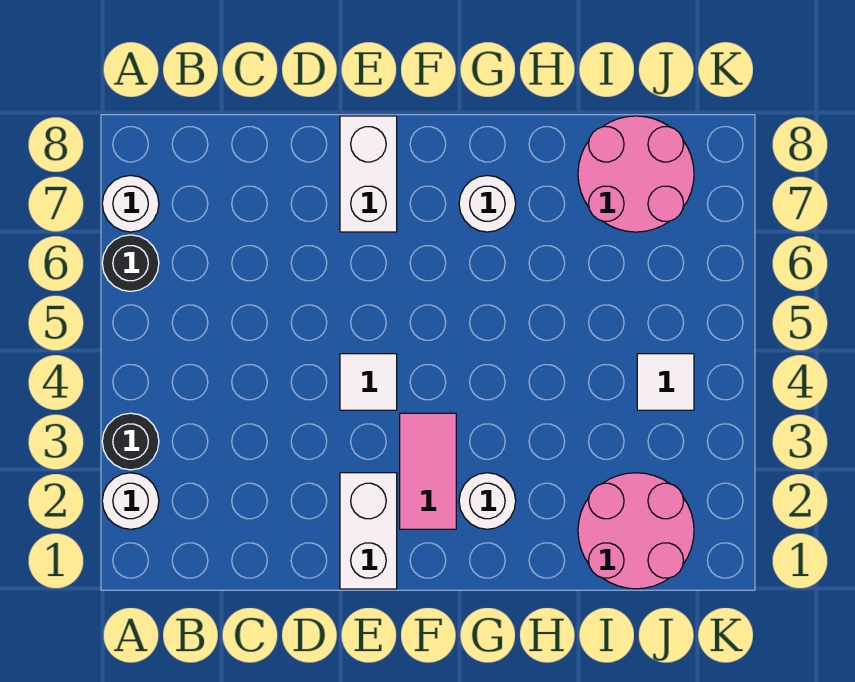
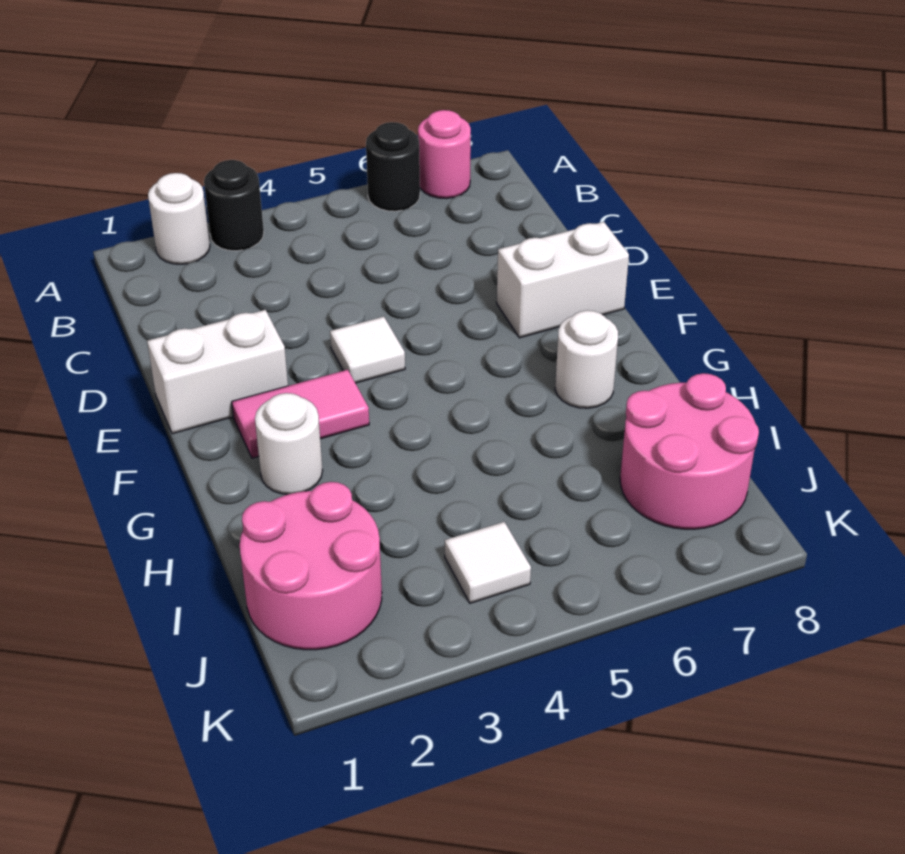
white 1x1 round brick [102,175,159,232] -> pink 1x1 round brick [418,110,471,199]

